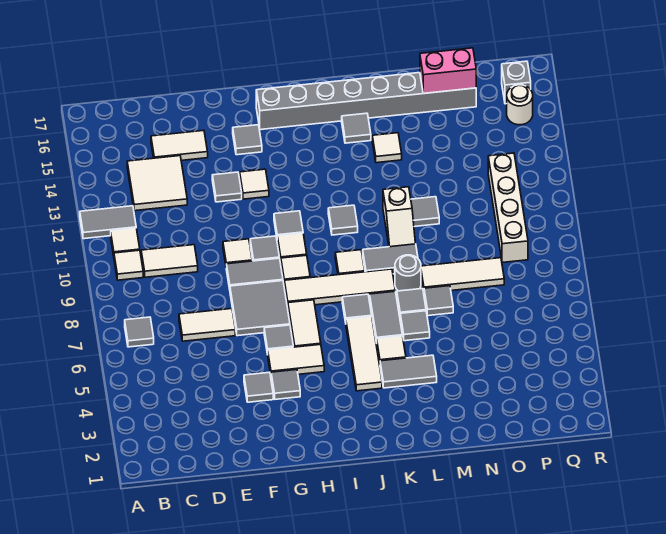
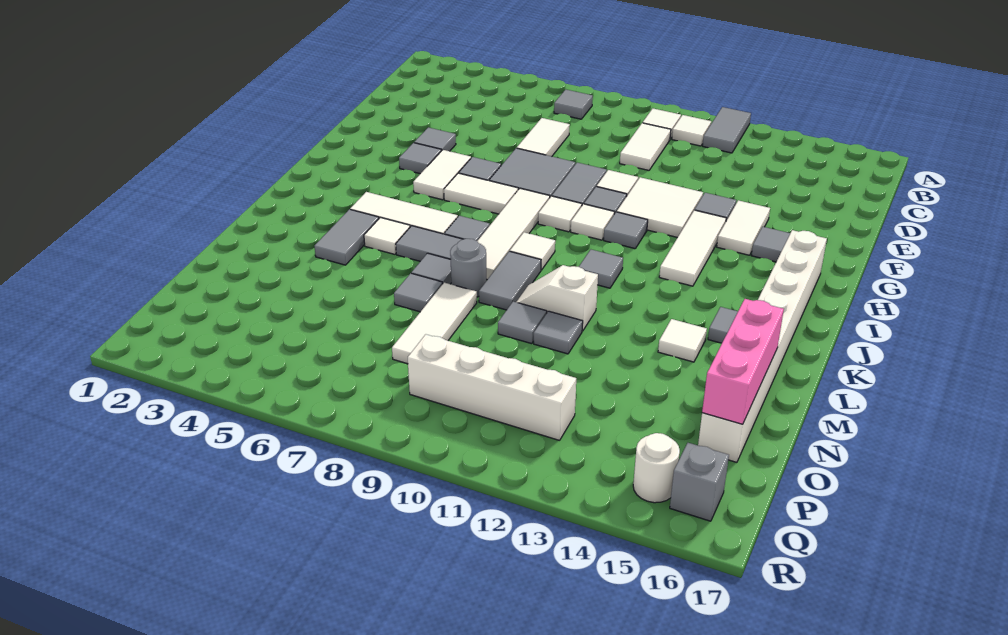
white 2x2 tile [127,156,187,211] -> white 2x2 tile moved to [617,177,703,238]
white 1x2 tile [151,131,208,160] -> white 1x2 tile moved to [717,200,770,255]
white 1x1 tile [240,169,269,199] -> white 1x3 tile [659,210,726,286]
grey 1x8 brick [256,73,476,130] -> white 1x8 brick [698,230,827,462]
grey 1x1 tile [400,311,430,341] -> grey 1x1 tile moved to [498,302,547,344]
pink 1x2 brick [420,48,476,93] -> pink 1x3 brick [702,299,784,424]

